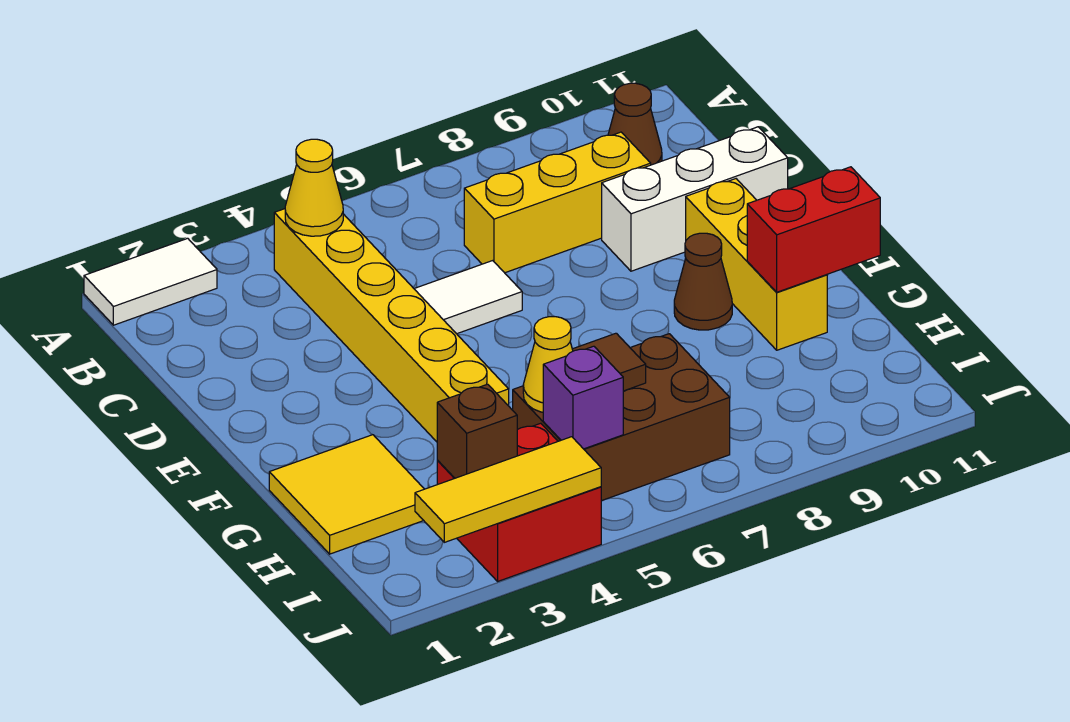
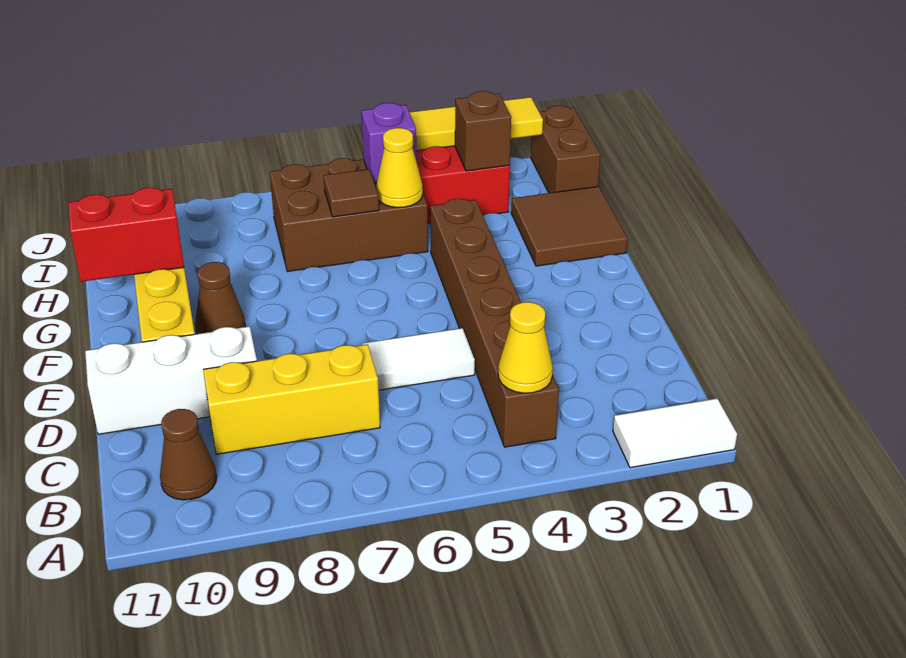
yellow 1x6 brick [274,209,509,442] -> brown 1x6 brick [430,199,559,447]
yellow 2x2 tile [269,435,424,554] -> brown 2x2 tile [511,186,628,266]
none -> brown 1x2 brick [531,106,600,193]

